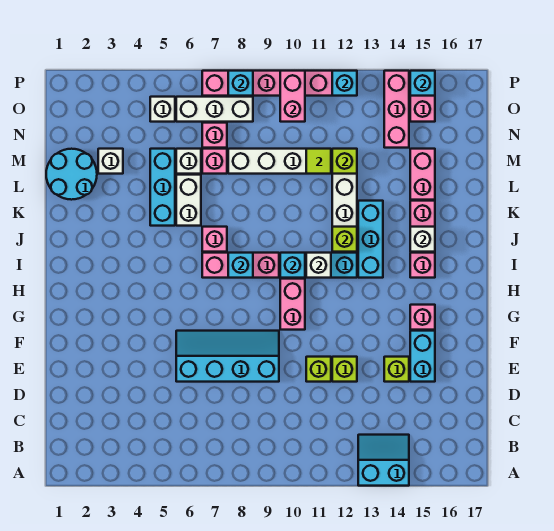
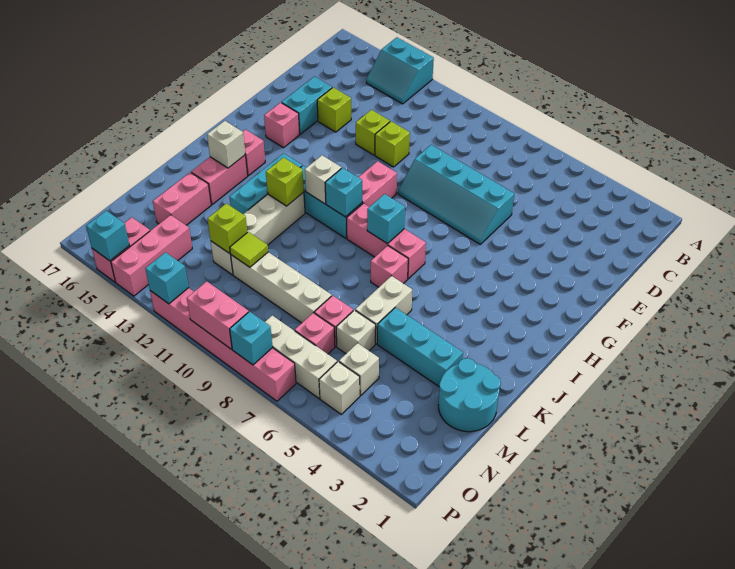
cyan 1x3 brick [150,149,175,226] -> cyan 1x3 brick turned to [377,307,463,386]
white 1x1 brick [98,149,123,174] -> white 1x1 brick moved to [339,343,379,395]
pink 1x2 brick [280,71,305,122] -> pink 1x2 brick turned to [187,281,249,349]

